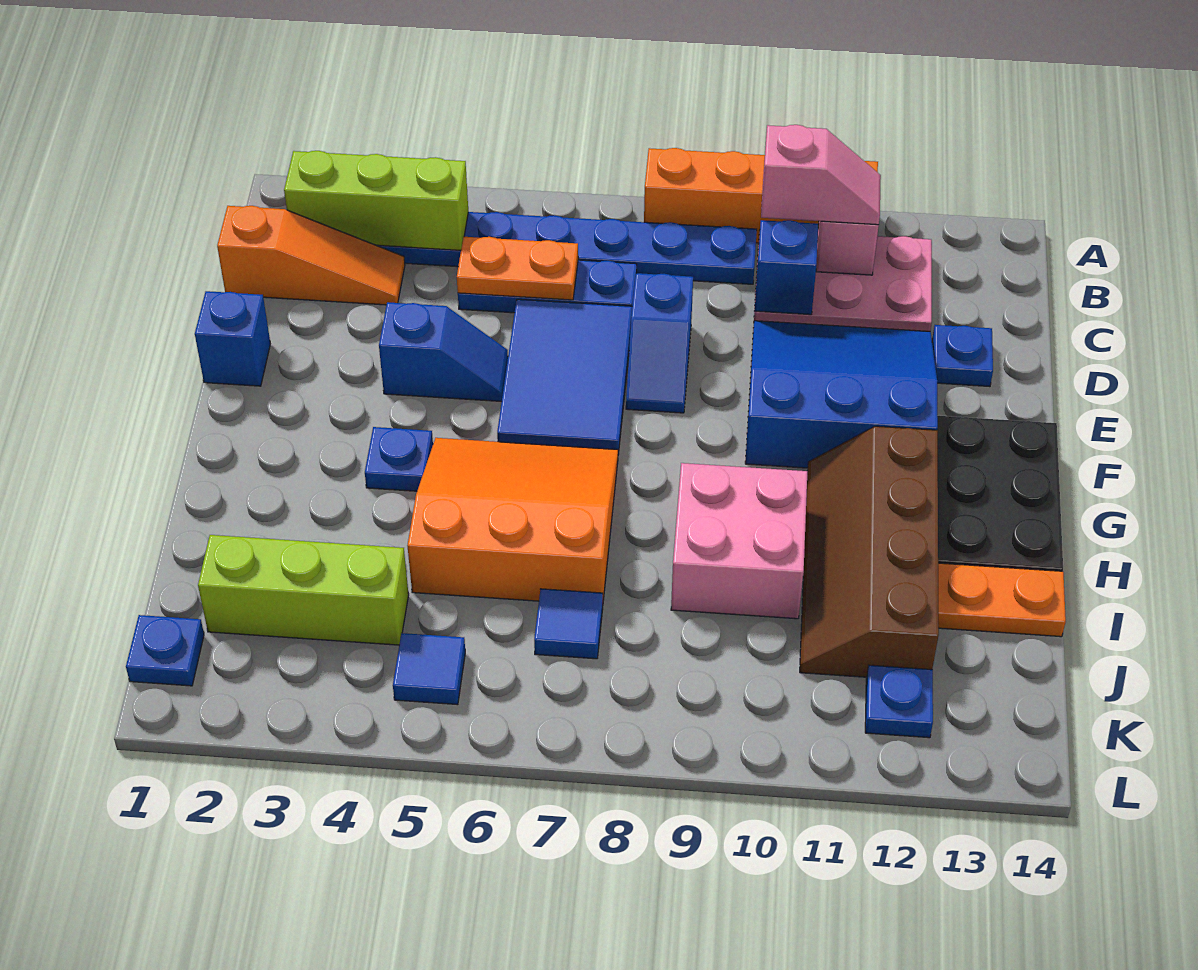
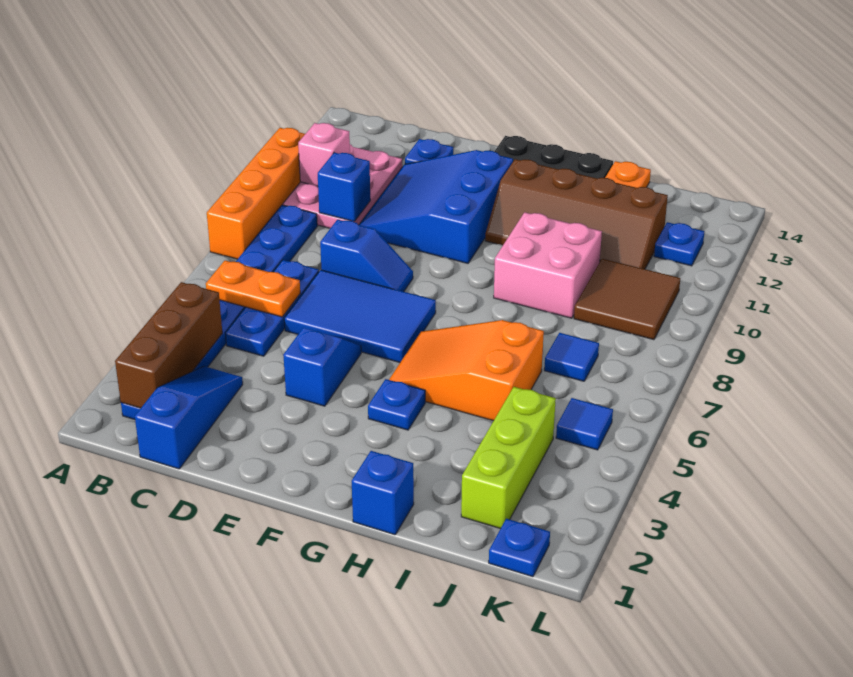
lime 1x3 brick [284,151,468,250] -> brown 1x3 brick [115,282,222,408]
pink 1x2 slope [761,125,881,225] -> none
orange 1x3 slope [217,206,405,305] -> blue 1x3 slope [135,366,243,469]
orange 1x2 plate [457,237,578,300] -> orange 1x2 plate turned to [206,260,300,317]
blue 1x1 brick [195,291,270,386] -> blue 1x1 brick moved to [352,451,414,535]
orange 3x3 slope [407,438,618,601] -> orange 2x3 slope [389,320,544,421]
none -> brown 2x2 tile [574,259,680,340]

